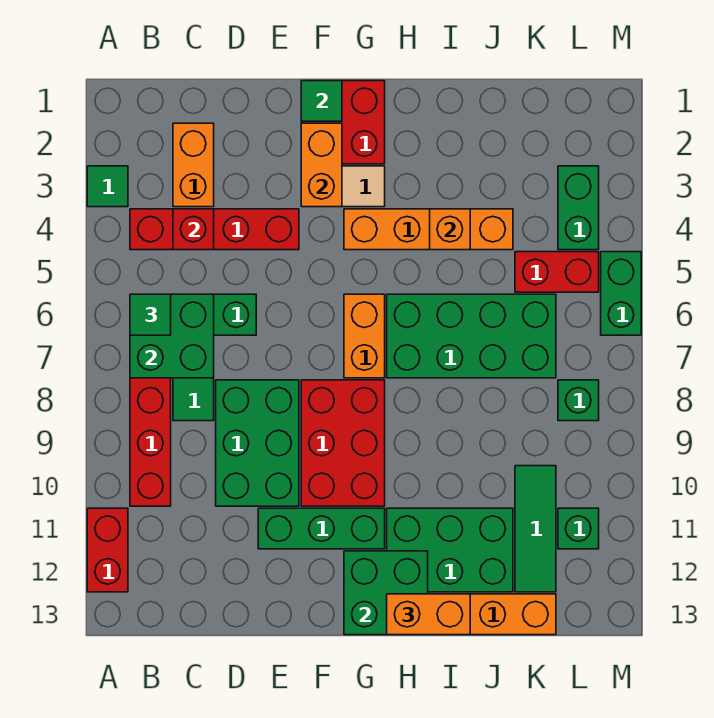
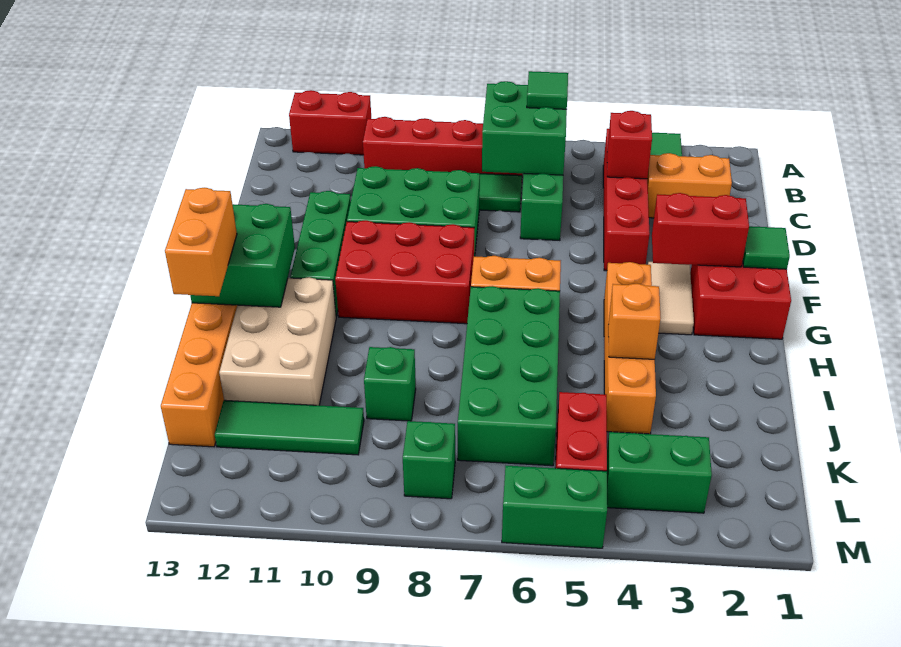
orange 1x2 brick [301,123,342,207] -> red 1x2 brick [652,193,749,267]
green 2x3 brick [387,508,513,592] -> tan 2x3 brick [219,277,336,405]
green 1x1 brick [558,508,599,549] -> green 1x1 brick moved to [364,347,416,421]

